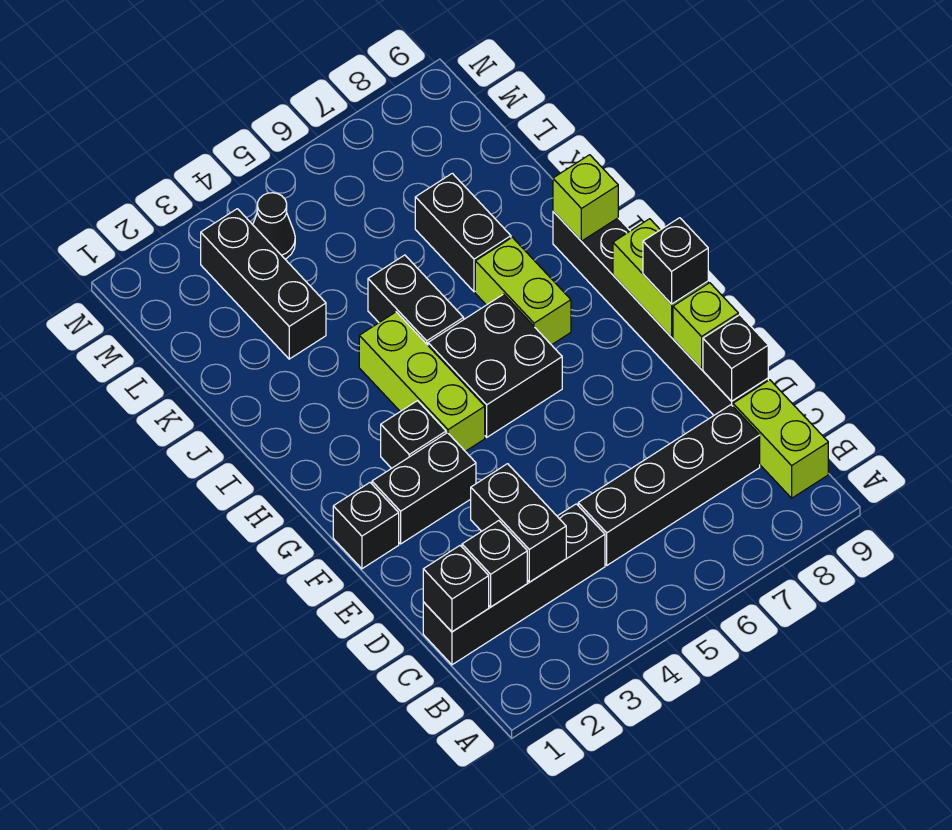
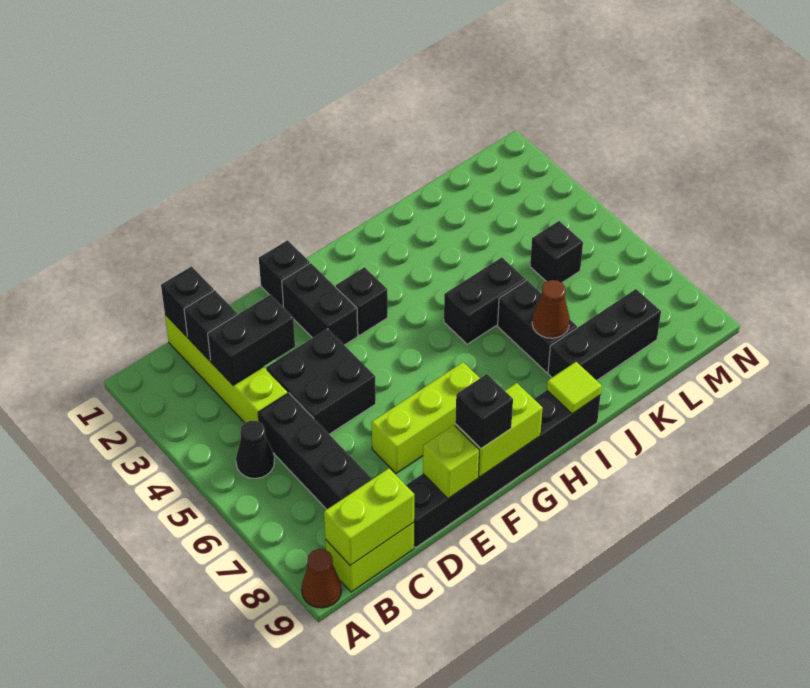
none -> brown 1x1 cone [302,549,342,608]
black 1x4 brick [423,504,605,665] -> lime 1x4 brick [165,315,288,423]
black 1x1 brick [703,315,768,401] -> black 1x1 brick moved to [530,221,583,283]
lime 1x3 brick [359,312,485,451] -> lime 1x3 brick moved to [372,362,480,473]
black 2x2 brick [428,294,562,437] -> black 2x2 brick moved to [266,329,376,434]
lime 1x2 brick [475,237,571,345] -> lime 1x2 brick moved to [324,468,414,565]
lime 1x1 brick [553,155,618,241] -> lime 1x1 tile [547,362,602,414]
black 1x2 brick [415,173,511,292] -> black 1x2 brick turned to [498,280,577,372]
none -> brown 1x1 cone [532,280,570,338]
black 1x3 brick [201,209,326,359] -> black 1x3 brick moved to [548,289,661,380]
black 1x1 cone [253,193,295,259] -> black 1x1 cone moved to [236,421,274,478]

